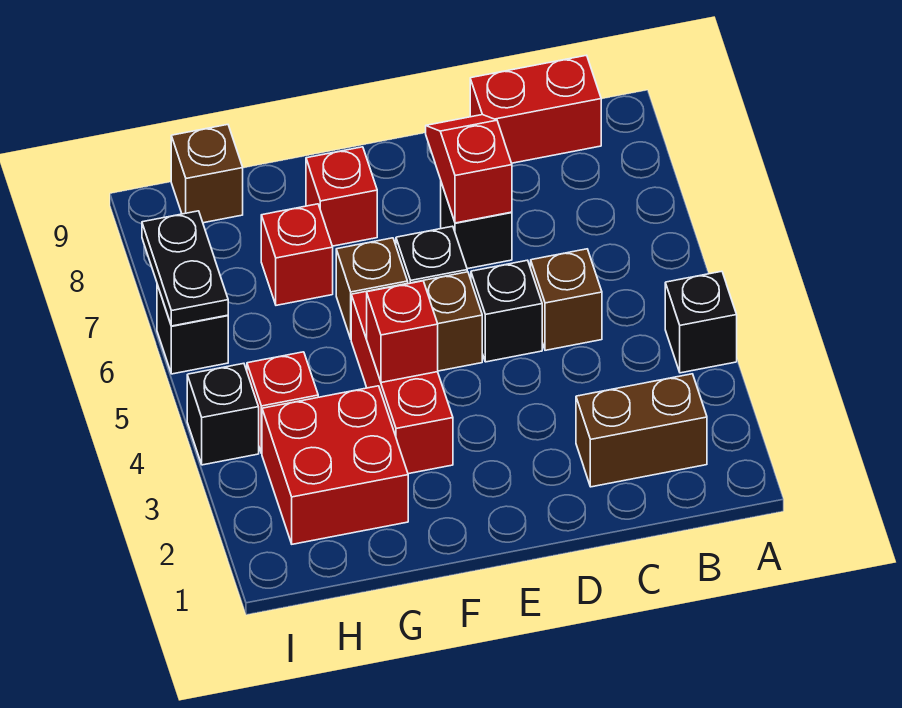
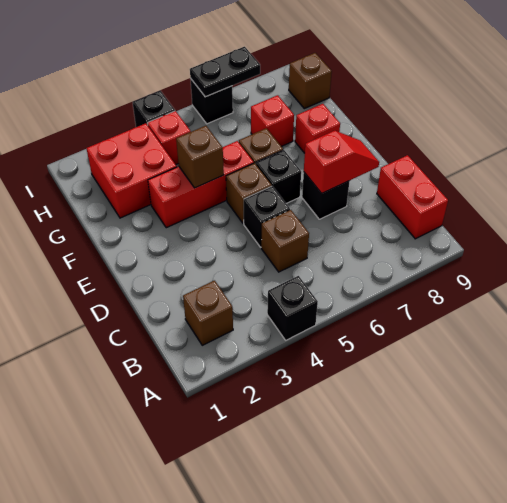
brown 1x2 brick [576,374,707,487] -> brown 1x1 brick [183,281,233,345]
red 1x1 brick [367,281,438,382] -> brown 1x1 brick [176,126,224,188]

